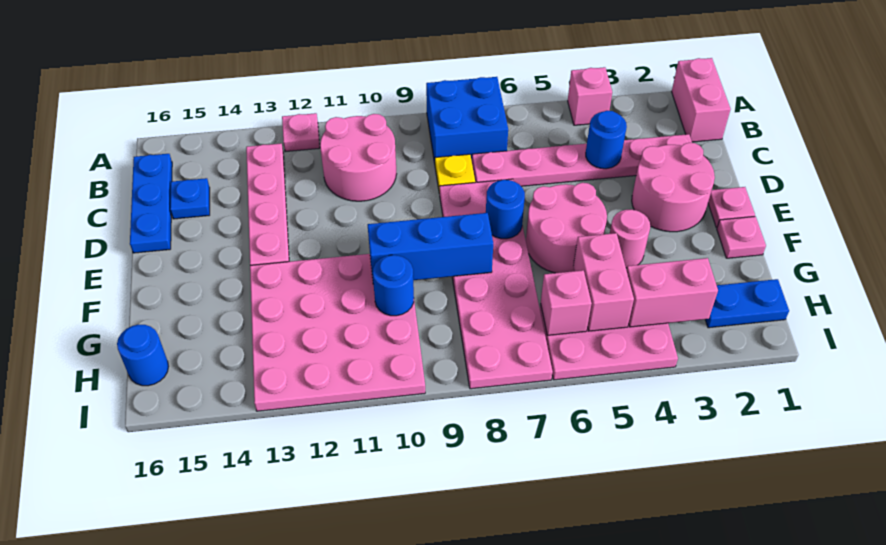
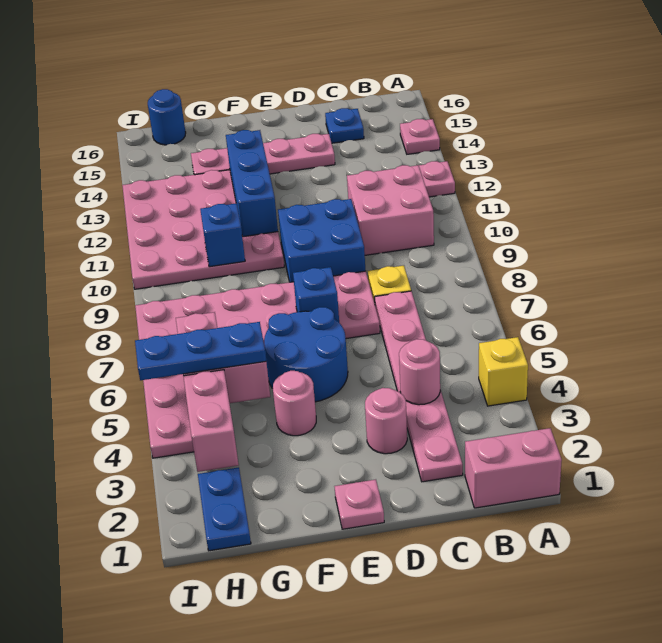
pink 1x1 brick [568,67,612,125] -> yellow 1x1 brick [479,337,528,406]
blue 2x2 brick [426,77,508,163] -> blue 2x2 brick moved to [278,199,365,282]
pink 2x2 round brick [320,114,396,201] -> pink 2x2 brick [347,165,434,255]
pink 1x4 plate [246,144,289,265] -> pink 1x4 plate moved to [191,134,335,175]
blue 1x3 plate [130,154,172,253] -> blue 1x3 plate moved to [135,322,266,380]
blue 1x1 round brick [586,111,627,169] -> pink 1x1 round brick [399,339,440,405]
pink 2x2 round brick [632,143,715,232] -> pink 1x1 round brick [365,388,407,454]
pink 2x2 round brick [526,183,607,273] -> blue 2x2 round brick [264,307,348,402]
blue 1x1 round brick [486,180,525,239] -> blue 1x1 brick [293,267,339,322]
pink 1x1 plate [717,216,766,258] -> pink 1x1 plate moved to [400,119,440,154]
blue 1x3 brick [368,213,493,284] -> blue 1x3 brick moved to [226,130,278,237]
blue 1x1 round brick [373,255,414,316] -> blue 1x1 brick [200,203,245,267]

